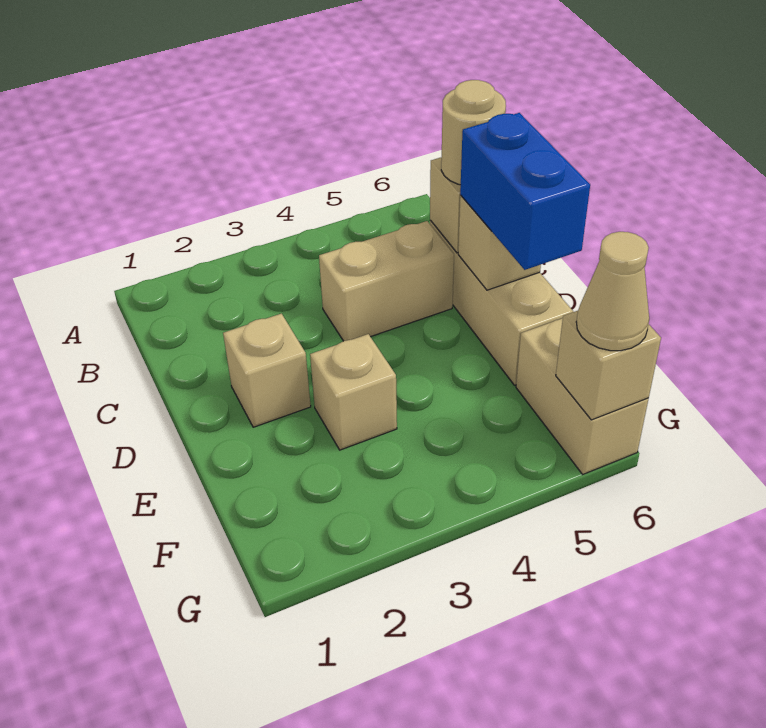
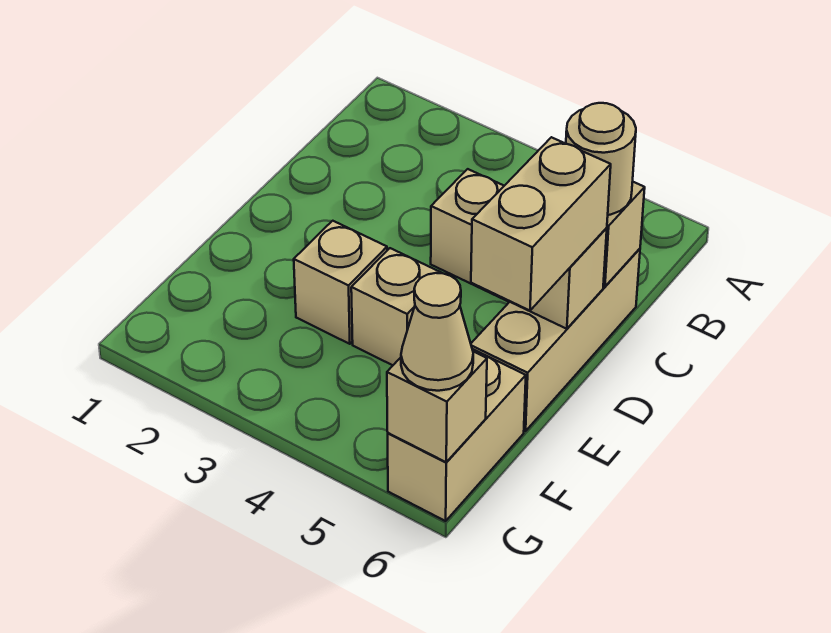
tan 1x1 brick [223,314,311,427] -> tan 1x1 brick moved to [351,248,441,365]
blue 1x2 brick [460,113,590,270] -> tan 1x2 brick [471,137,611,311]

